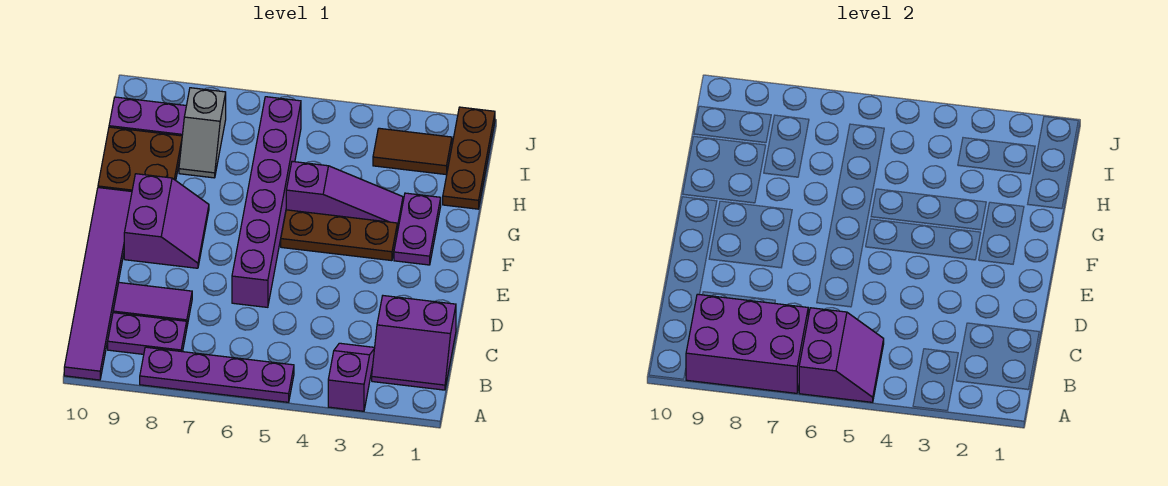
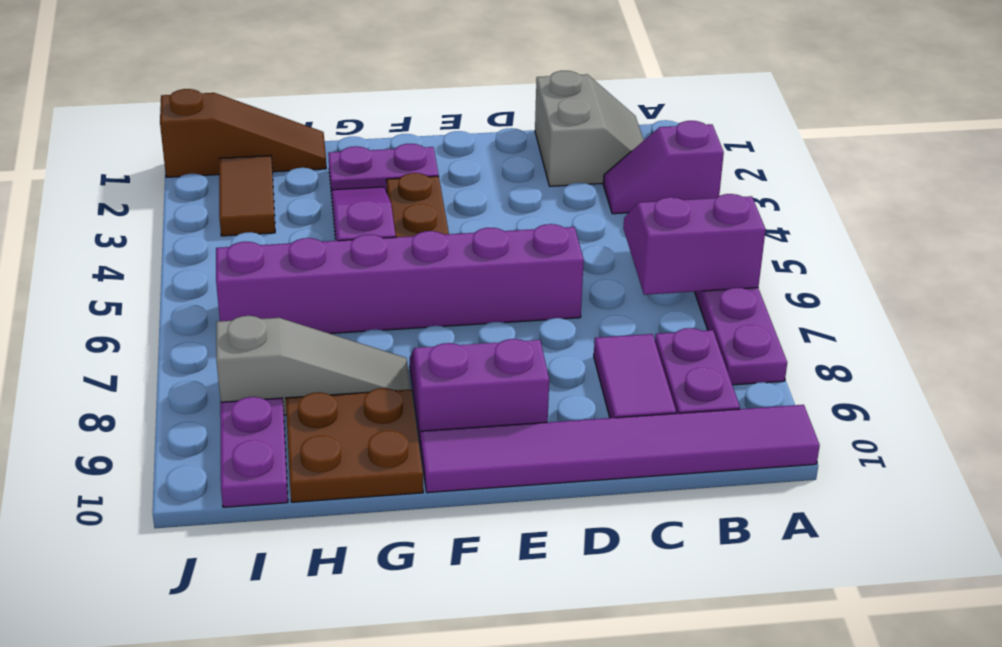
purple 2x3 brick [686,294,808,393] -> none
purple 2x2 slope [372,296,456,390] -> grey 2x2 slope [535,71,644,186]
brown 1x3 plate [443,107,495,209] -> brown 1x3 slope [160,89,326,177]
grey 1x2 slope [179,88,226,178] -> grey 1x3 slope [216,316,411,415]

